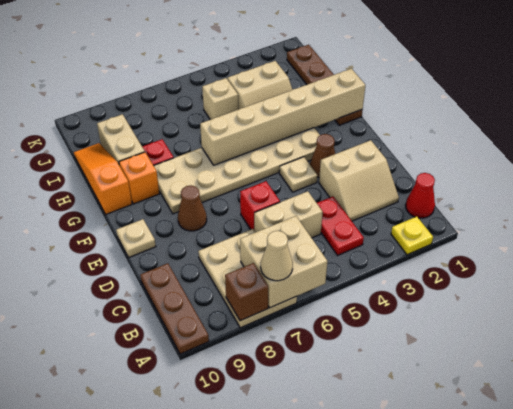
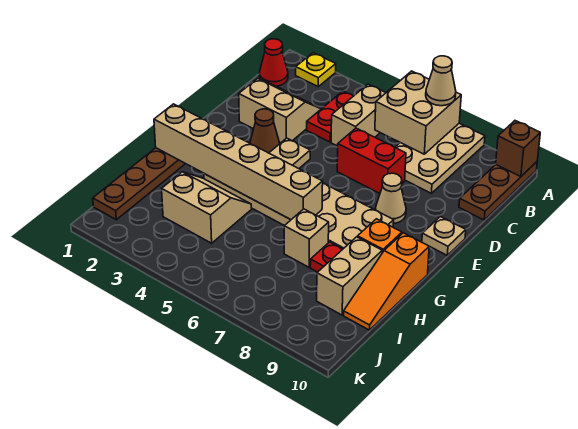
brown 1x1 brick [225,263,268,321] -> brown 1x1 brick moved to [496,121,540,177]
tan 1x2 brick [254,191,323,238] -> tan 1x2 brick turned to [331,84,386,146]
red 1x1 brick [240,181,280,230] -> red 1x2 brick [337,128,406,193]
brown 1x1 cone [178,186,207,231] -> tan 1x1 cone [376,173,406,223]
tan 1x1 brick [202,78,238,120] -> tan 1x1 brick moved to [284,209,329,267]

